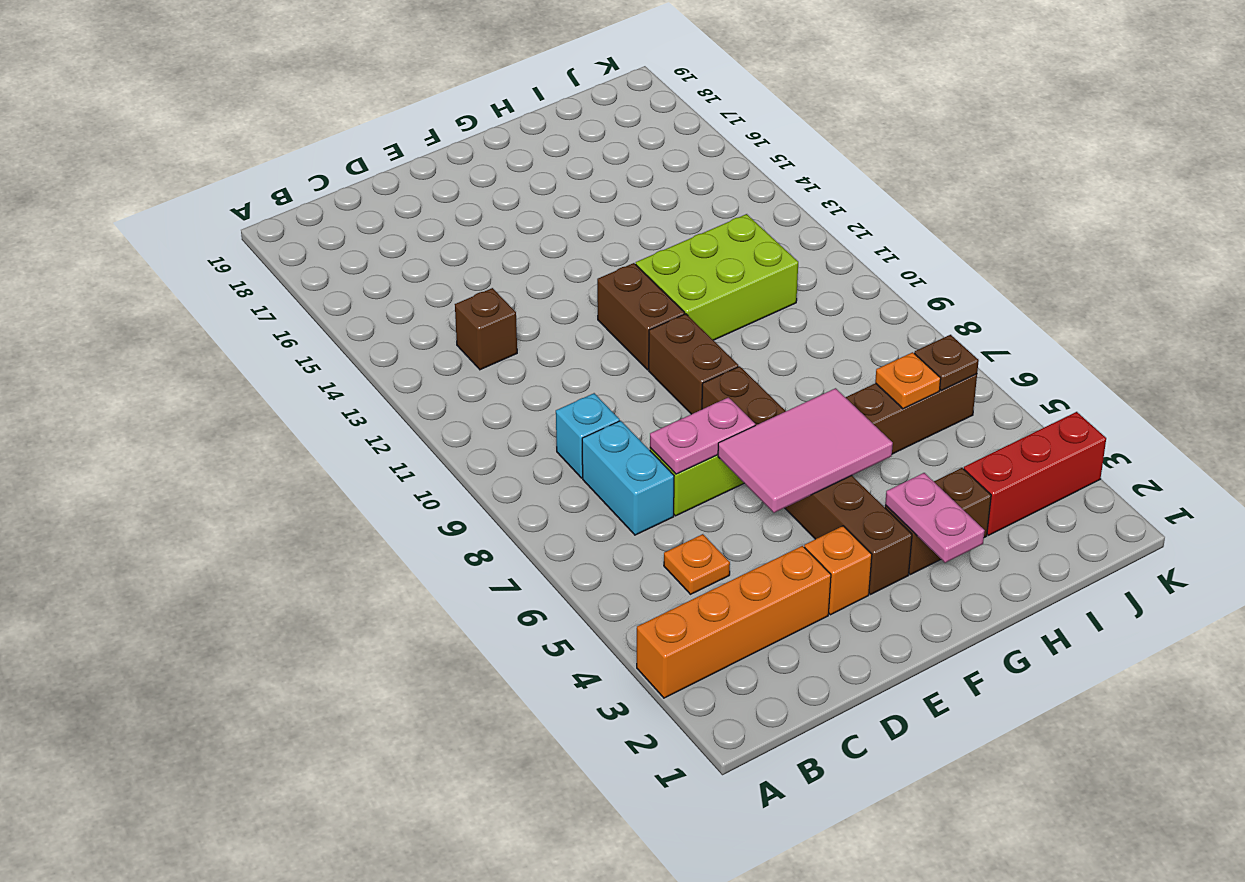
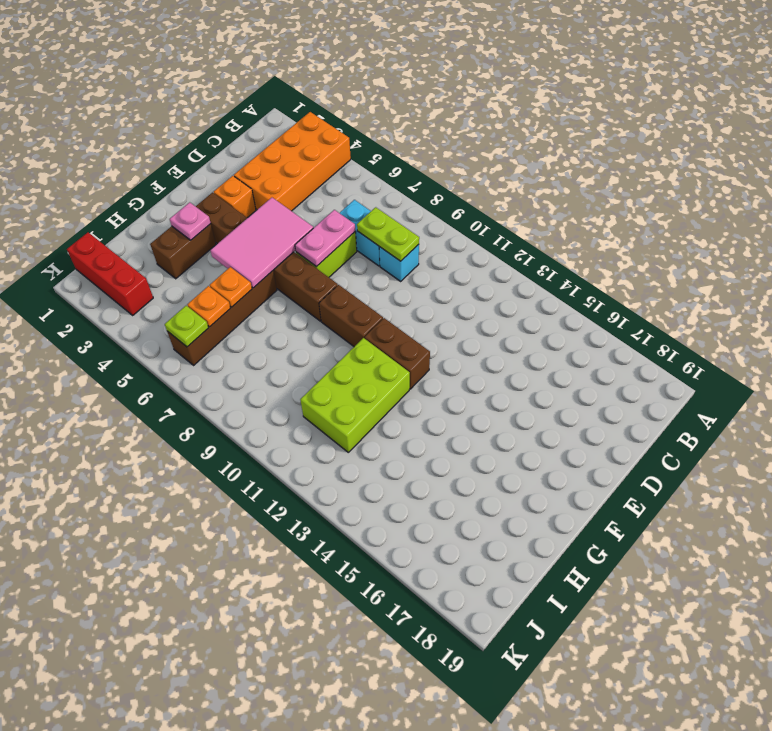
orange 1x4 brick [637,546,831,698] -> orange 2x4 brick [234,112,351,211]
orange 1x1 plate [664,534,730,594] -> orange 1x1 plate moved to [210,267,252,307]
none -> lime 1x2 plate [357,207,419,261]
brown 1x1 brick [455,288,517,370] -> none
pink 1x2 plate [885,473,985,563] -> pink 1x1 plate [170,202,211,240]
red 1x3 brick [964,412,1106,535] -> red 1x3 brick turned to [67,232,153,315]
brown 1x1 plate [914,335,979,391] -> lime 1x1 plate [165,306,208,347]

